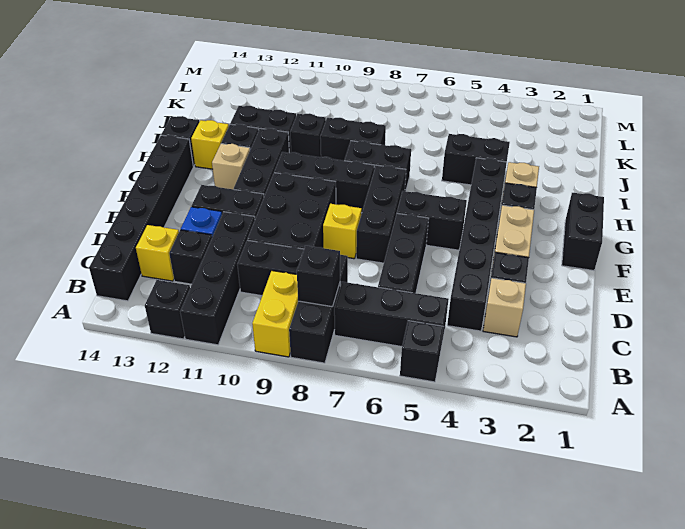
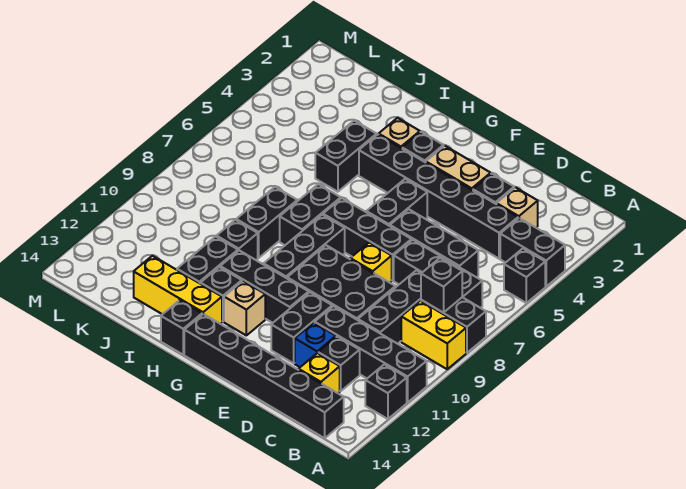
black 1x3 brick [334,282,449,347] -> black 1x3 brick turned to [394,240,482,308]
black 1x2 brick [562,193,604,271] -> black 1x2 brick moved to [500,218,565,286]
yellow 1x1 brick [191,120,229,169] -> yellow 1x3 brick [134,256,222,324]

